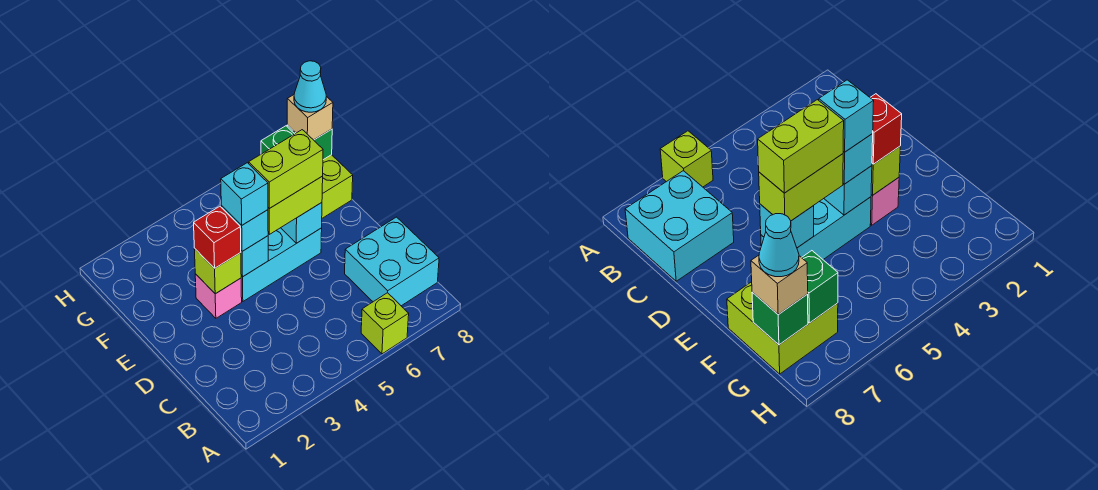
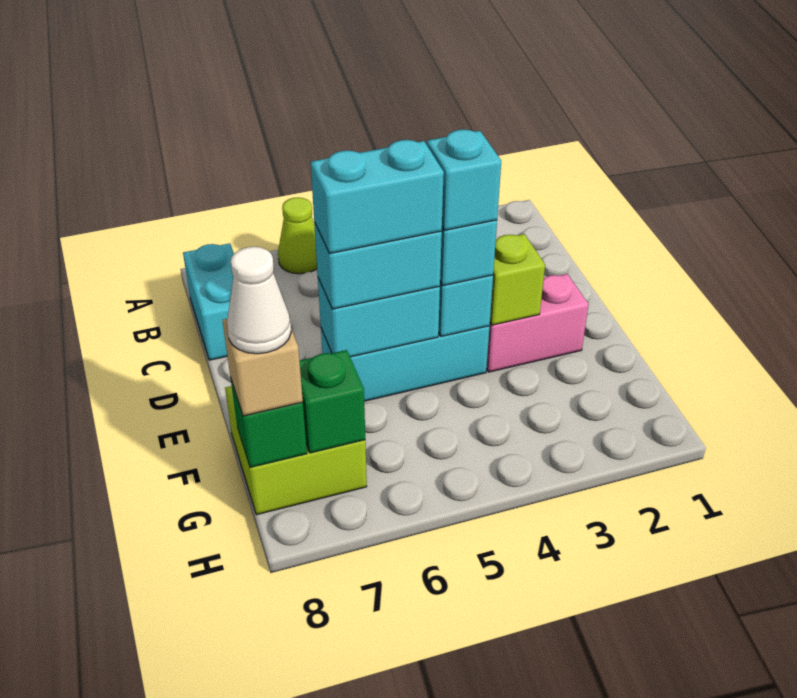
lime 1x1 brick [361,293,409,354] -> lime 1x1 cone [278,197,317,274]
cyan 2x2 brick [345,217,439,306] -> cyan 1x2 brick [183,243,234,360]
pink 1x1 brick [195,274,242,318] -> pink 1x2 brick [486,274,589,372]
red 1x1 brick [194,206,241,268] -> none
lime 1x2 brick [268,176,323,234] -> cyan 1x2 brick [314,222,442,309]
lime 1x2 brick [249,130,323,209] -> cyan 1x2 brick [311,140,444,254]
cyan 1x1 brick [281,203,322,243] -> cyan 1x2 brick [318,278,440,357]
cyan 1x1 cone [294,61,326,112] -> white 1x1 cone [227,247,291,354]

